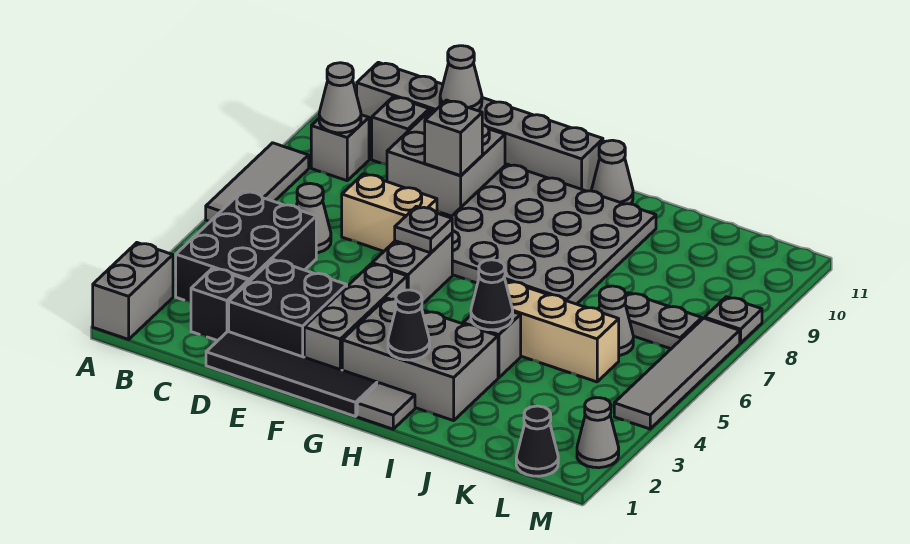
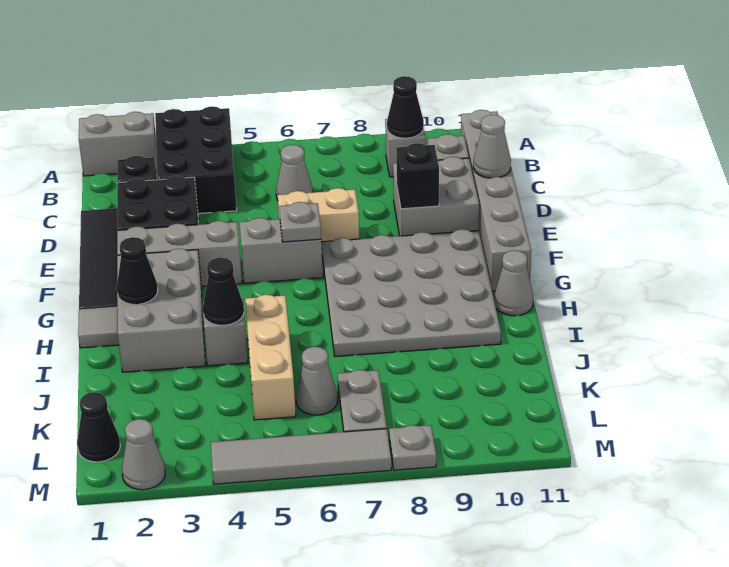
grey 1x3 tile [206,143,309,221] -> none
black 2x3 brick [176,191,316,302] -> black 2x3 brick turned to [155,107,237,214]
grey 1x1 cone [319,63,361,133] -> black 1x1 cone [387,76,424,138]
tan 1x2 brick [342,174,437,251] -> tan 1x2 brick turned to [278,188,359,242]
grey 1x1 brick [425,100,482,176] -> black 1x1 brick [396,143,439,209]

